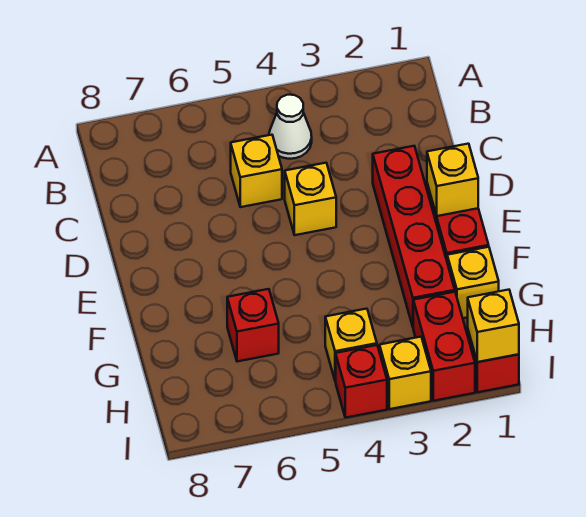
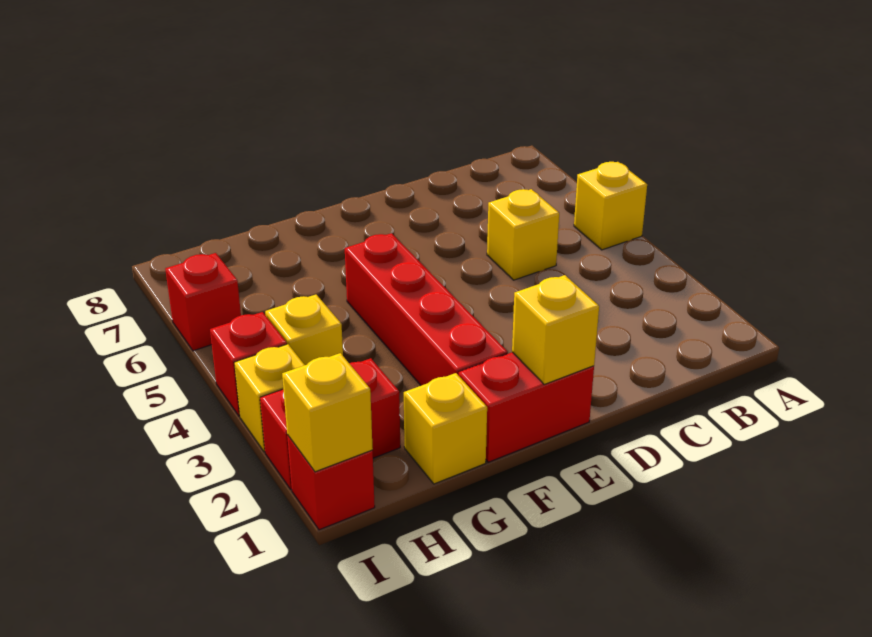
white 1x1 cone [269,95,312,159] -> none
red 1x4 brick [373,146,455,327] -> red 1x4 brick turned to [345,233,508,386]
yellow 1x1 brick [285,163,336,235] -> yellow 1x1 brick moved to [574,162,647,250]
red 1x1 brick [227,289,279,361] -> red 1x1 brick moved to [165,253,241,351]

